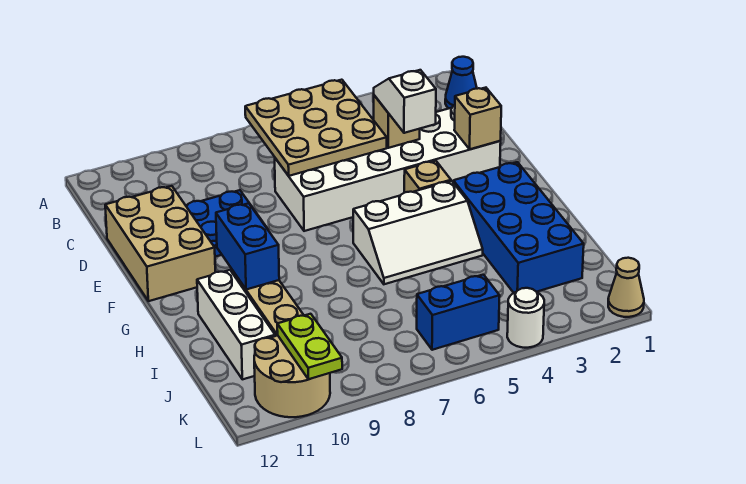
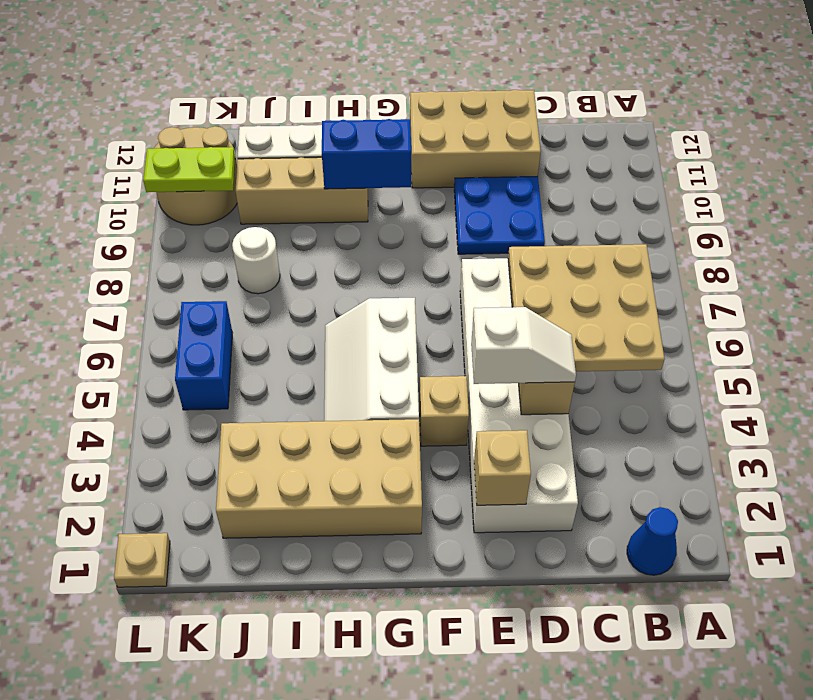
blue 2x4 brick [453,162,584,293] -> tan 2x4 brick [216,419,422,538]
tan 1x1 cone [608,258,644,317] -> tan 1x1 plate [114,533,170,587]
white 1x1 round brick [507,288,544,348] -> white 1x1 round brick moved to [232,227,280,294]

